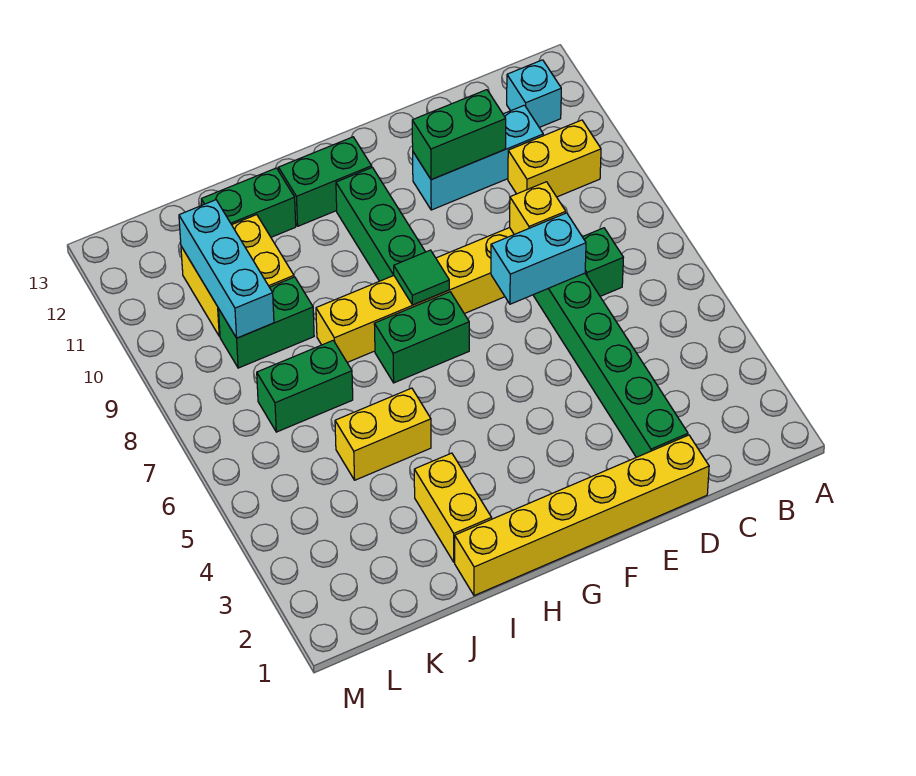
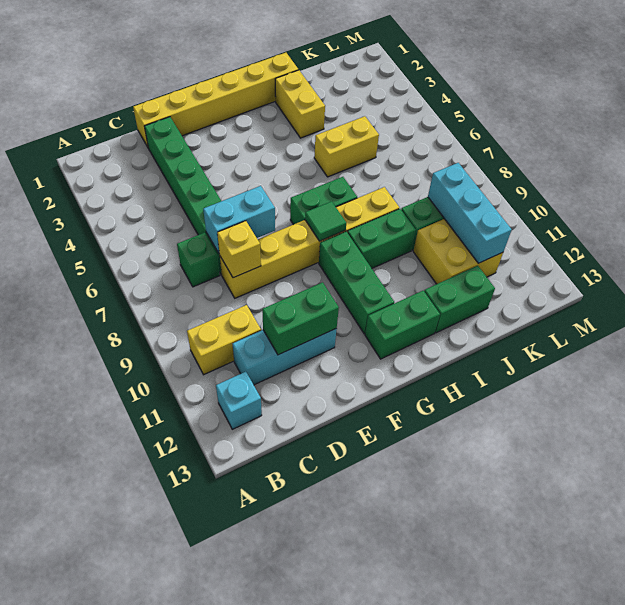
green 1x2 brick [257,340,353,432] -> green 1x2 brick moved to [348,209,416,268]

